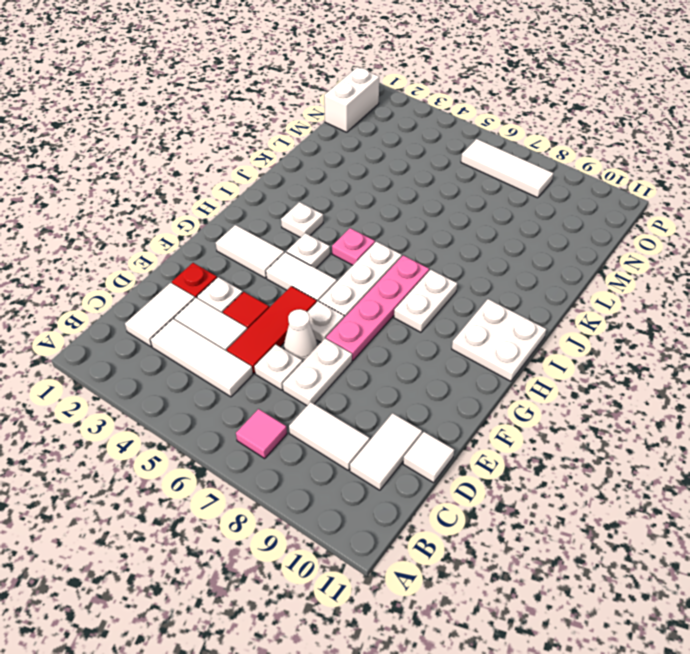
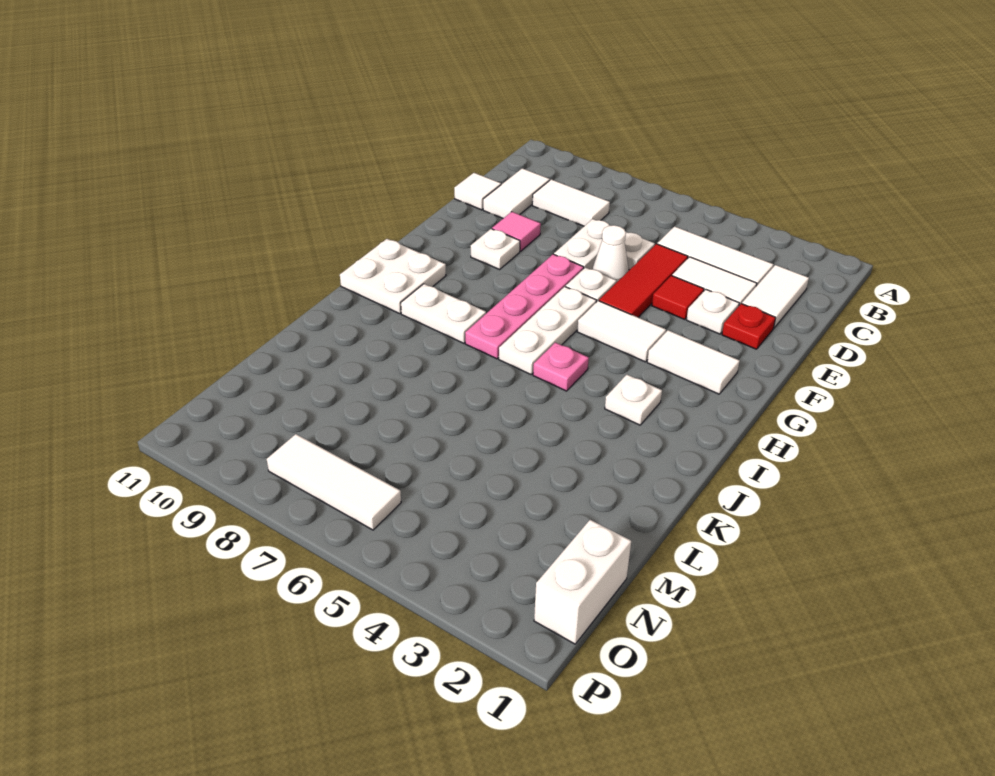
pink 1x1 tile [236,409,287,458] -> pink 1x1 tile moved to [492,212,541,251]
white 1x1 plate [286,233,330,268] -> white 1x1 plate moved to [471,229,520,269]
white 1x2 plate [394,270,457,332] -> white 1x2 plate turned to [401,284,486,343]

